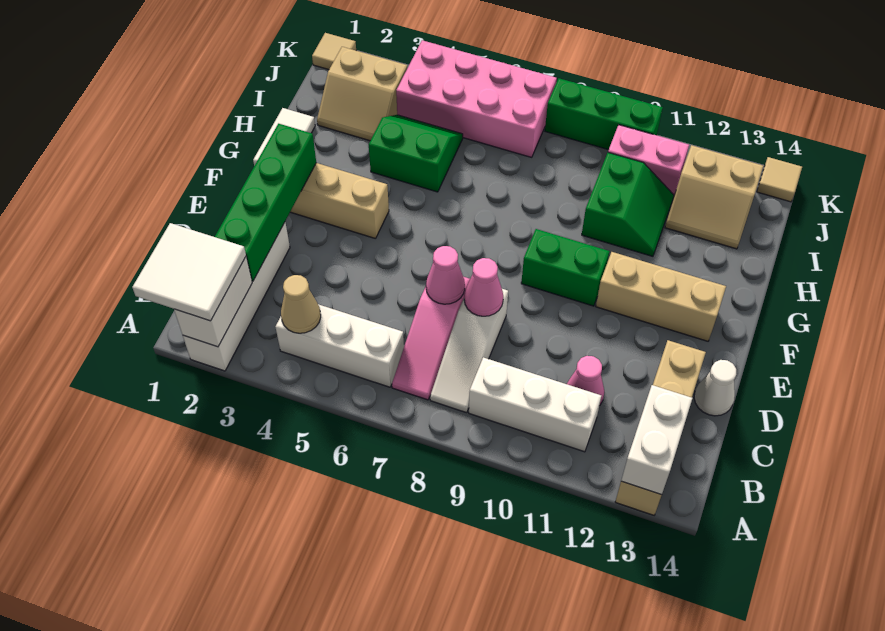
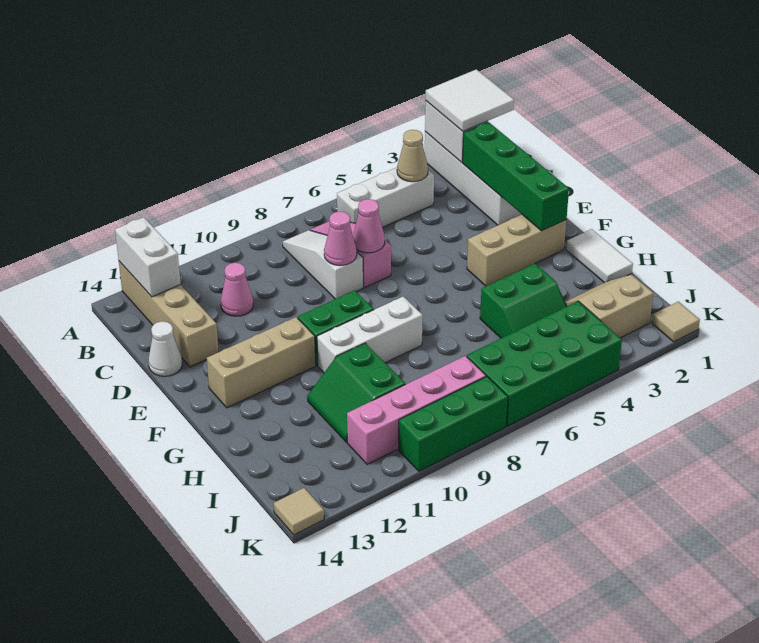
white 1x3 brick [469,357,601,452] -> white 1x3 brick moved to [317,297,423,373]
tan 2x2 slope [665,145,763,249] -> none
pink 2x4 brick [396,40,557,157] -> green 2x4 brick [466,301,622,426]
pink 1x2 brick [608,125,689,195] -> pink 1x4 brick [347,356,486,464]

